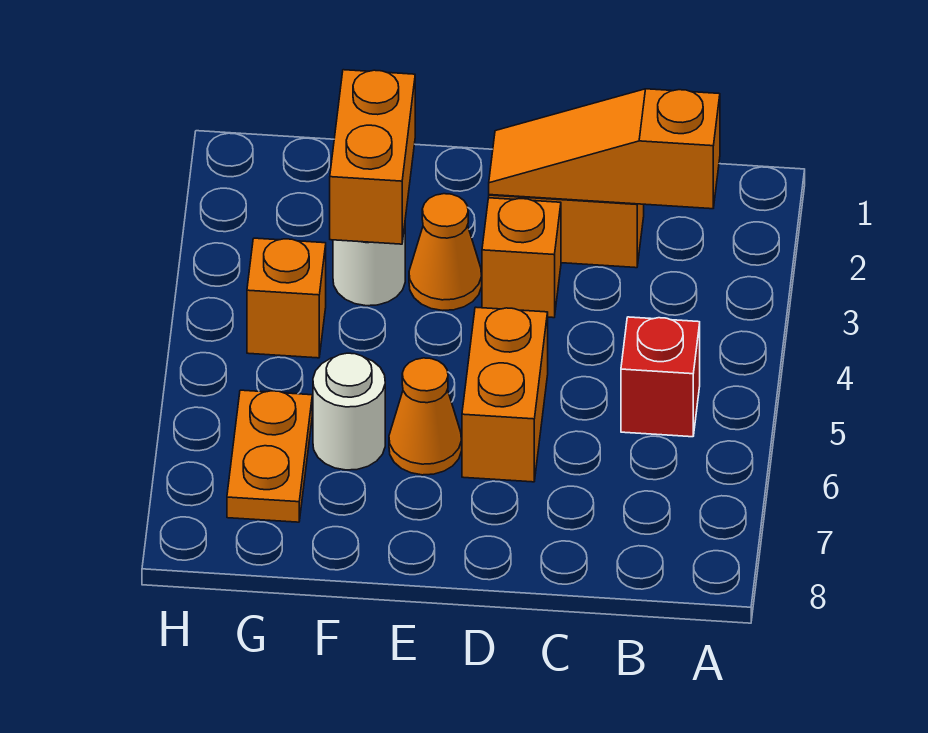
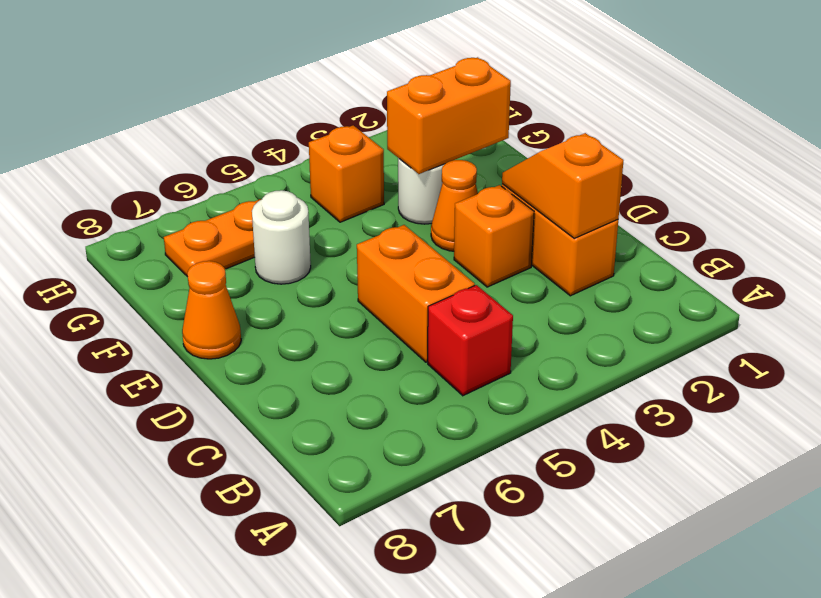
orange 1x3 slope [489,89,720,209] -> orange 1x2 slope [502,133,624,238]
orange 1x2 brick [462,307,548,482] -> orange 1x2 brick turned to [357,225,475,362]
orange 1x1 cone [389,358,462,475] -> orange 1x1 cone moved to [182,261,241,359]

